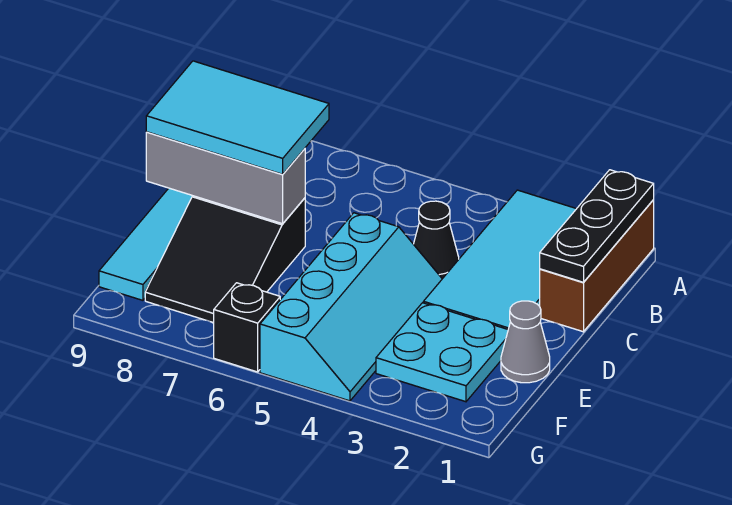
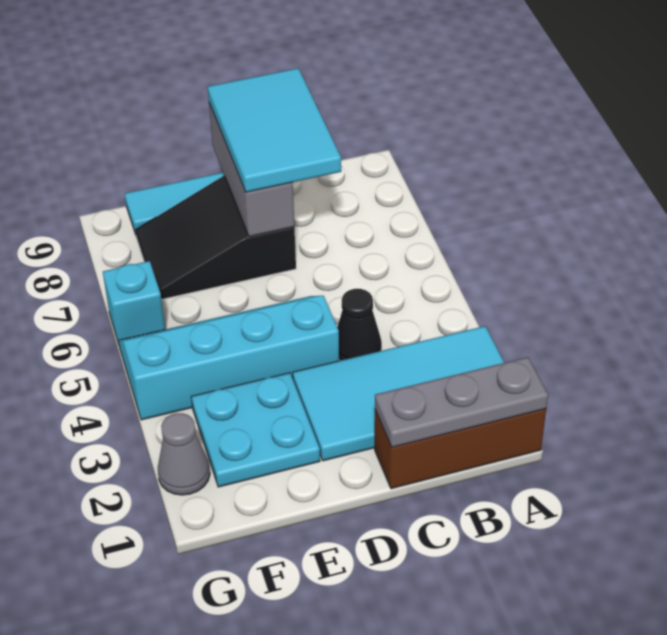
black 1x3 plate [540,170,654,282] -> grey 1x3 plate [375,357,548,447]
cyan 2x4 slope [260,213,442,401] -> cyan 2x4 slope turned to [118,296,339,420]
grey 1x1 cone [501,301,550,383] -> grey 1x1 cone moved to [158,413,210,495]
black 1x1 brick [214,283,280,372] -> cyan 1x1 brick [103,261,165,344]

